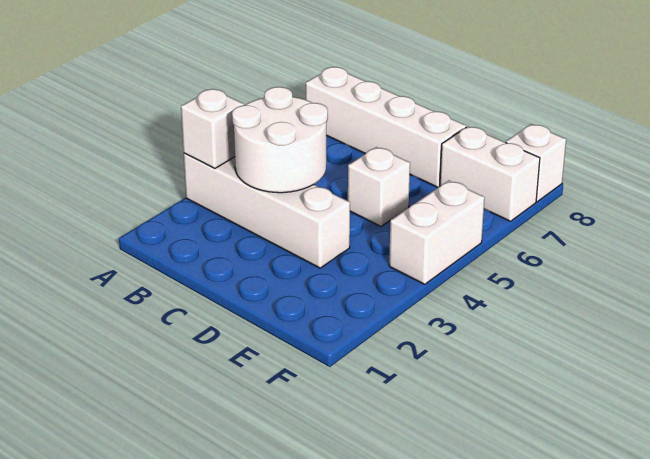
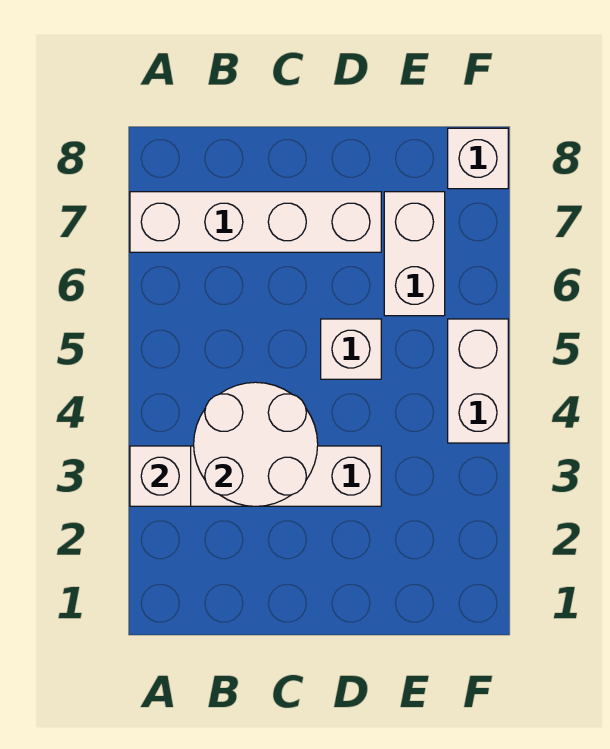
white 1x2 brick [440,126,540,221] -> white 1x2 brick turned to [384,192,445,316]

